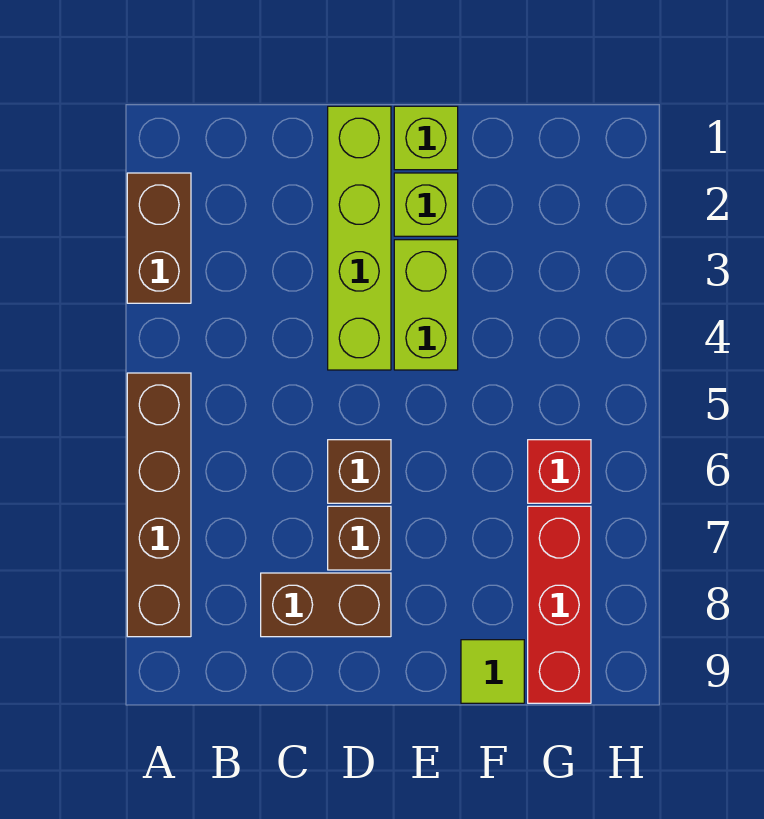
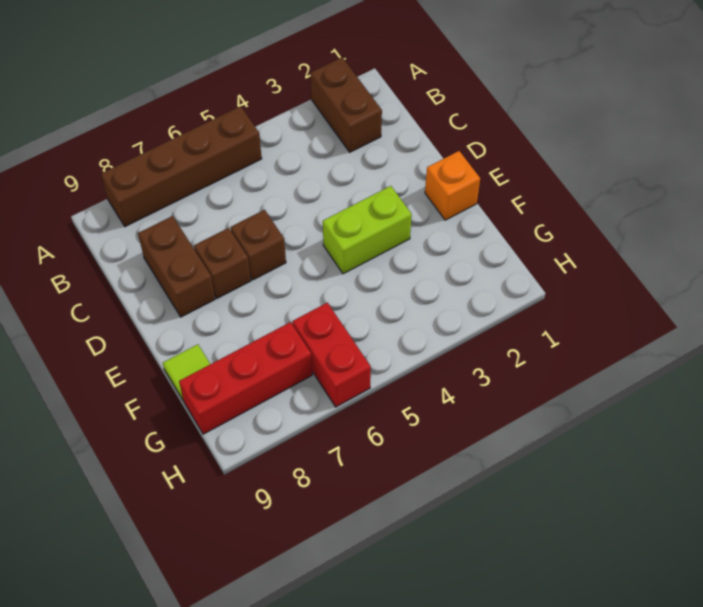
brown 1x2 brick [127,173,191,303] -> brown 1x2 brick turned to [311,57,382,152]
lime 1x4 brick [328,106,391,370] -> none
lime 1x1 brick [394,106,458,170] -> orange 1x1 brick [425,151,480,220]
lime 1x1 brick [394,173,458,236] -> none
red 1x1 brick [528,440,591,503] -> red 1x2 brick [293,303,371,407]

